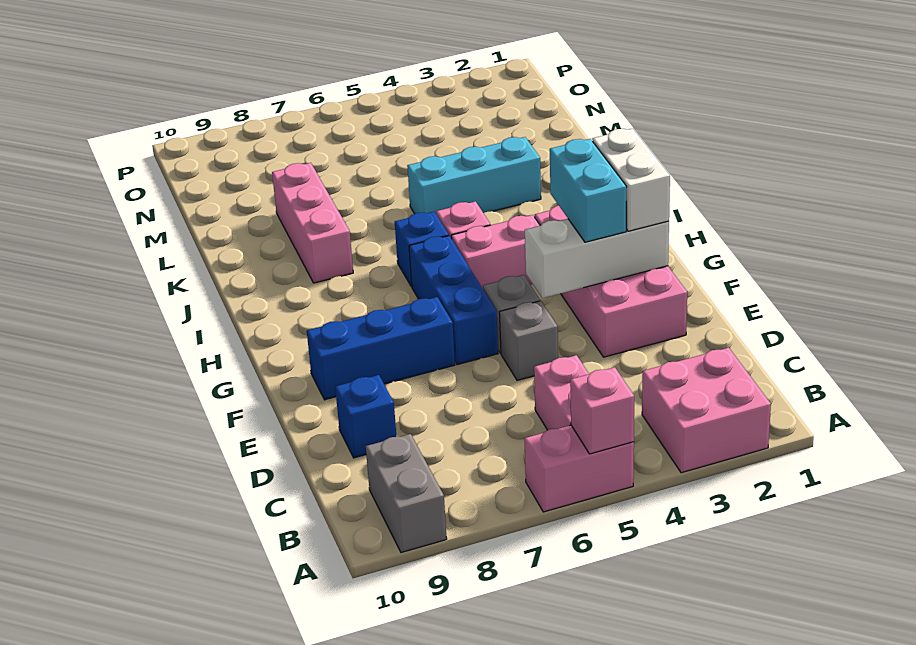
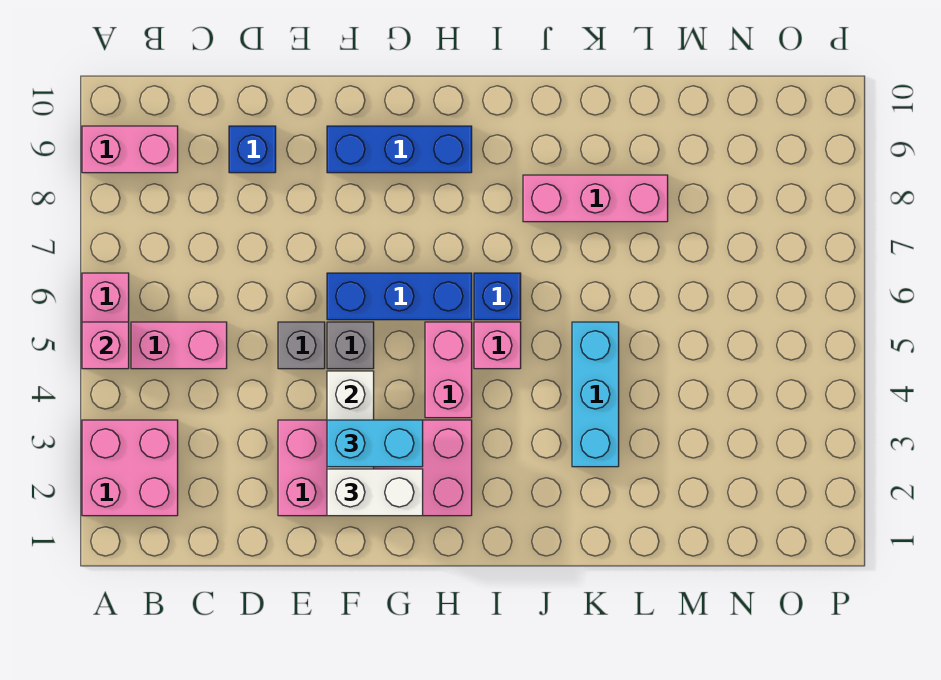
grey 1x2 brick [366,434,447,553] -> pink 1x2 brick [82,126,178,173]
blue 1x3 brick [307,297,455,400] -> blue 1x3 brick turned to [327,126,472,173]

